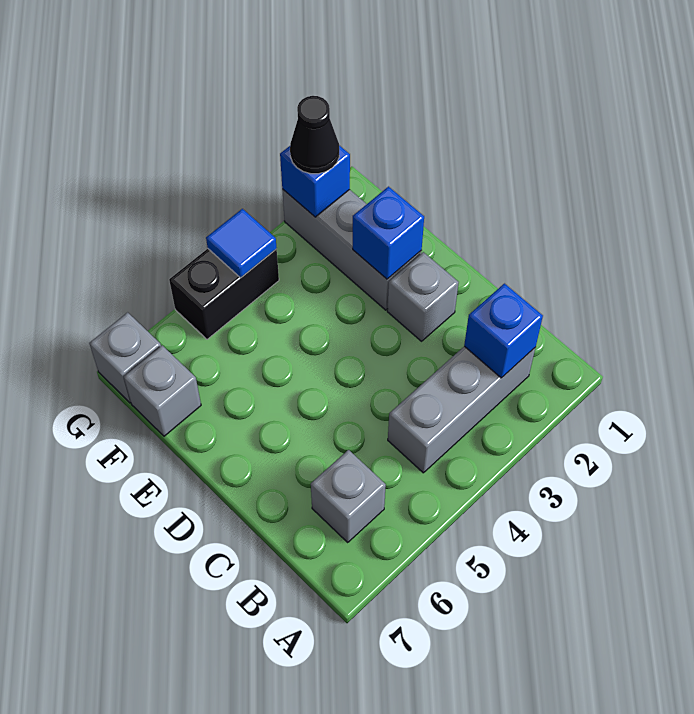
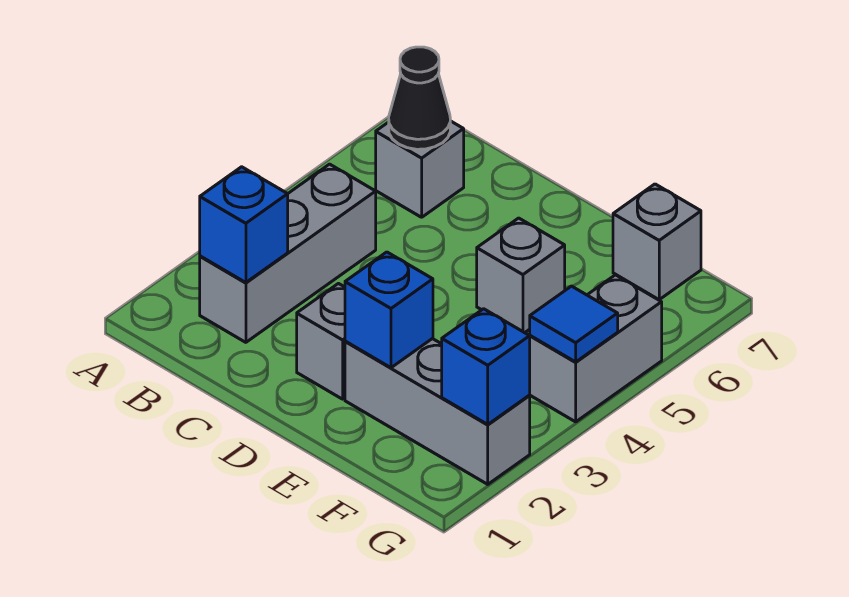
black 1x1 cone [290,96,339,174] -> black 1x1 cone moved to [389,47,450,149]
black 1x2 brick [169,249,279,339] -> grey 1x2 brick [530,275,662,422]
grey 1x1 brick [89,312,161,403] -> grey 1x1 brick moved to [477,218,565,333]

